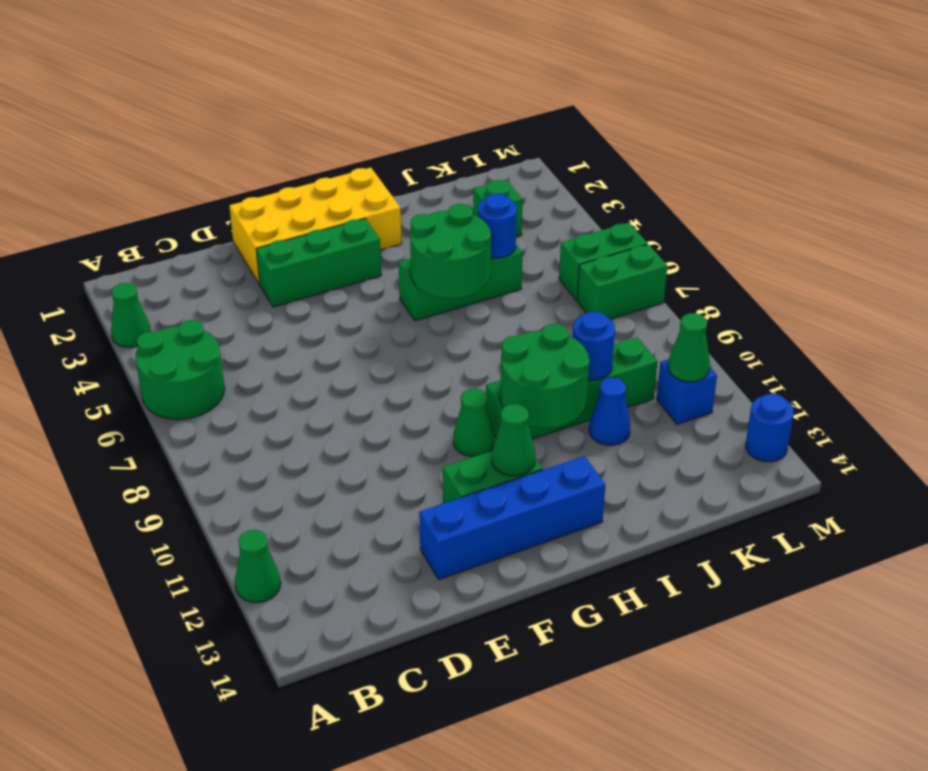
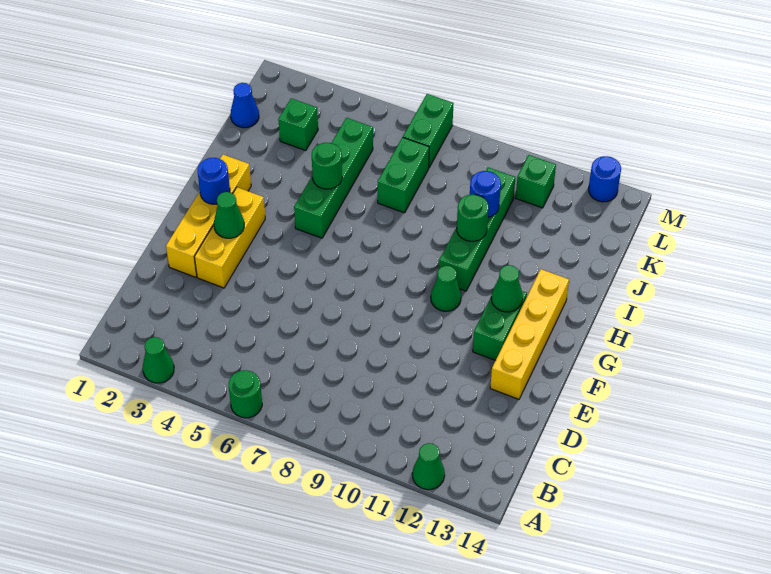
green 2x2 round brick [136,320,225,419] -> green 1x1 round brick [229,370,262,418]
yellow 2x4 brick [229,168,402,284] -> yellow 1x4 brick [166,155,251,277]
green 1x3 brick [256,219,381,307] -> yellow 1x3 brick [195,187,265,288]
blue 1x4 brick [419,456,605,579] -> yellow 1x4 brick [490,269,569,399]
green 1x3 brick [398,245,522,321] -> green 1x4 brick [294,118,373,238]
green 2x2 round brick [410,204,491,299] -> green 1x1 round brick [312,143,342,189]
green 2x2 round brick [500,324,590,428] -> green 1x1 round brick [457,194,489,241]
blue 1x1 round brick [478,193,517,258] -> blue 1x1 round brick moved to [198,158,230,204]
blue 1x1 cone [589,378,630,445] -> blue 1x1 cone moved to [231,83,259,128]
green 1x2 brick [559,222,647,301] -> green 1x2 brick moved to [378,137,429,213]
blue 1x1 brick [657,359,717,425] -> green 1x1 brick [516,155,556,208]
green 1x1 cone [668,313,710,382] -> green 1x1 cone moved to [214,192,244,238]

